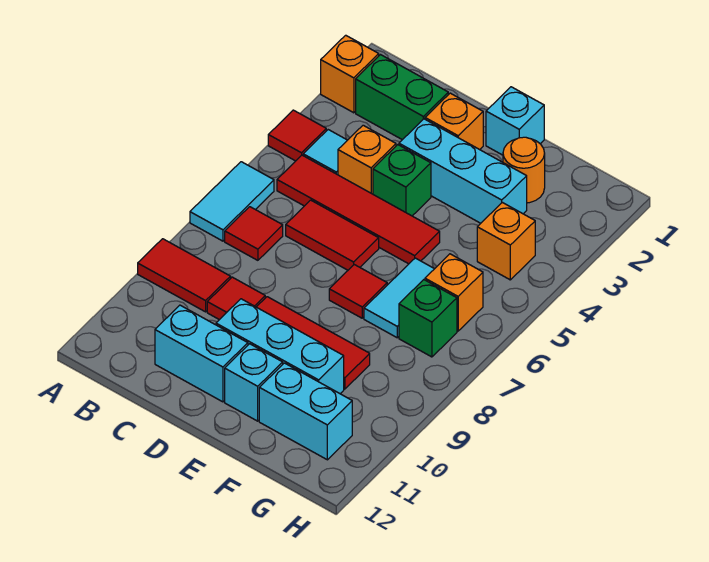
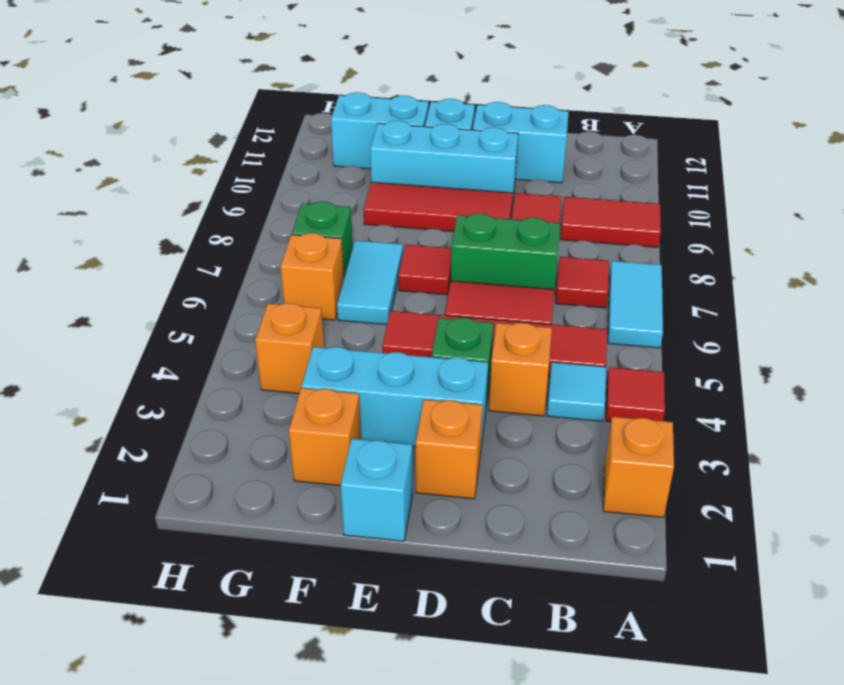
green 1x2 brick [356,55,448,140] -> green 1x2 brick moved to [451,213,560,289]
orange 1x1 round brick [503,137,545,203] -> orange 1x1 brick [289,388,361,486]

